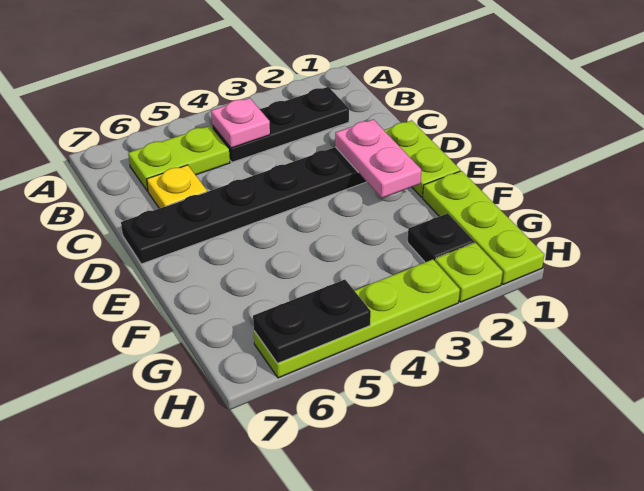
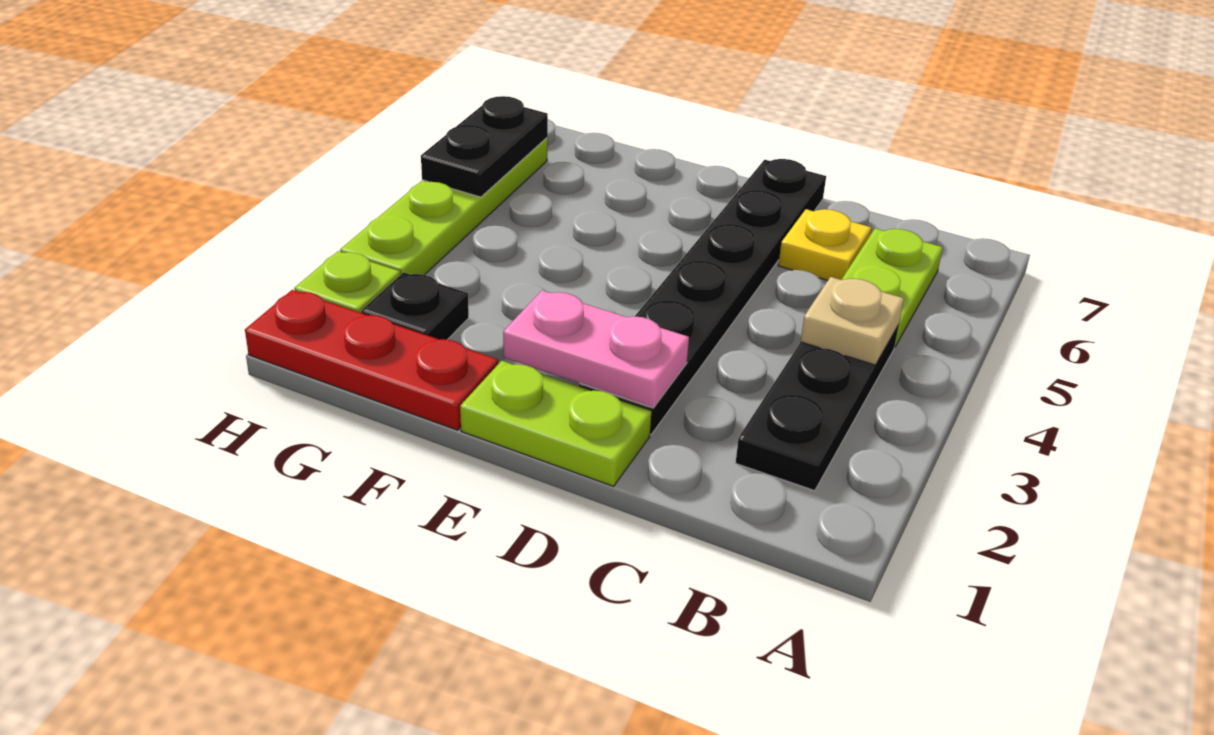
pink 1x1 plate [211,98,270,148] -> tan 1x1 plate [800,277,904,365]
lime 1x3 plate [423,171,544,284] -> red 1x3 plate [245,290,498,430]

